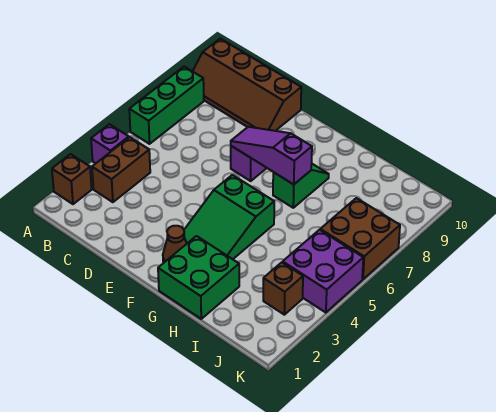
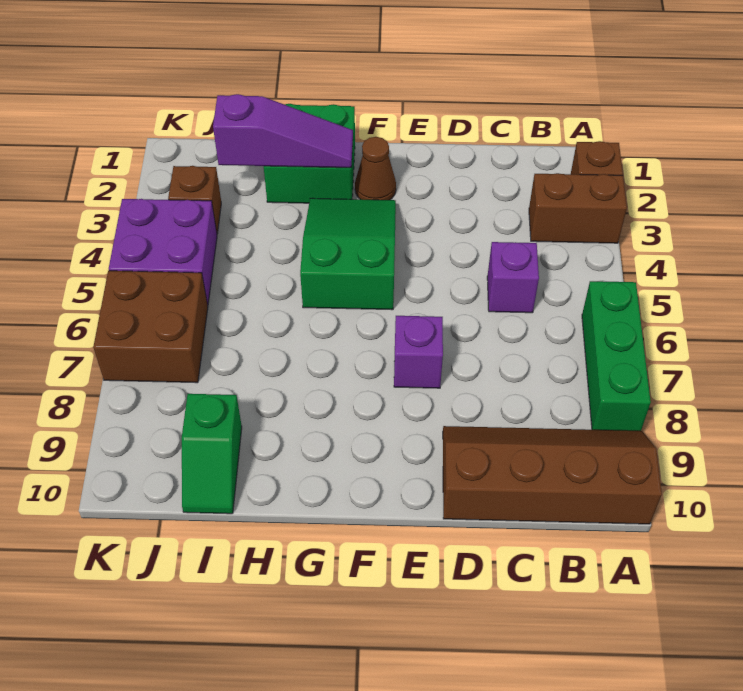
purple 1x1 brick [91,124,129,163] -> purple 1x1 brick moved to [487,242,539,313]
brown 1x2 brick [92,137,150,202] -> brown 1x2 brick turned to [529,173,627,243]
purple 1x3 slope [231,127,312,185] -> purple 1x3 slope moved to [213,94,353,168]
green 1x2 slope [273,164,329,208] -> green 1x2 slope moved to [182,394,242,514]

